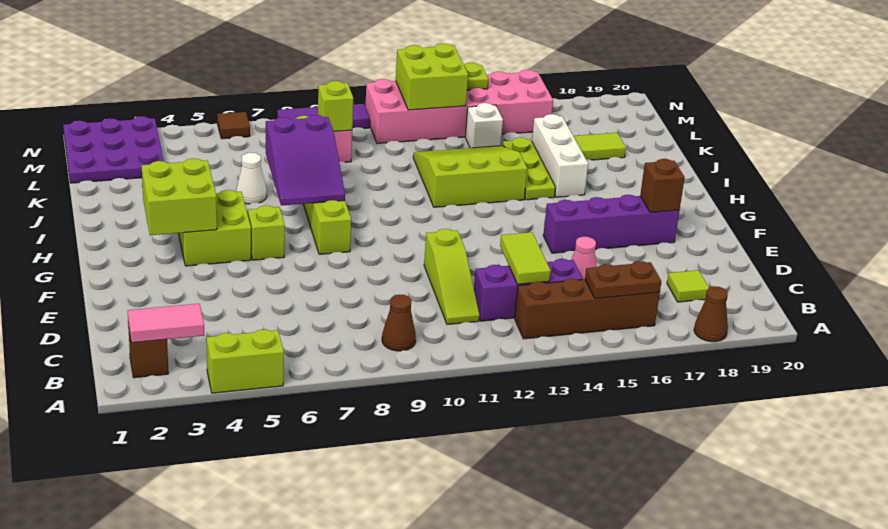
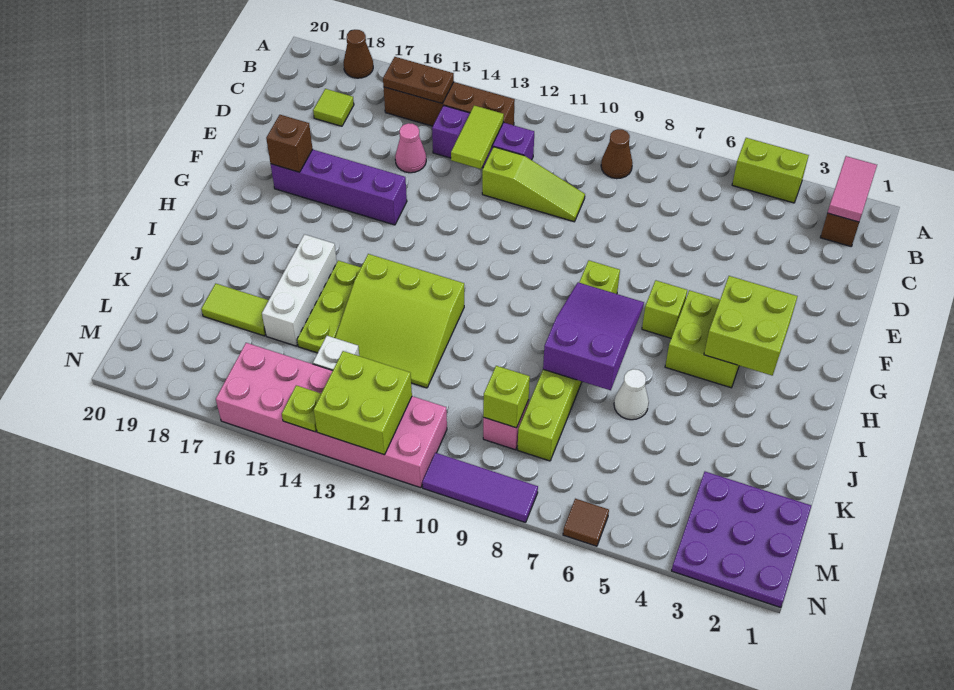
pink 1x2 tile [128,304,204,343] -> pink 1x2 tile turned to [828,156,877,222]
lime 1x3 slope [424,229,480,324] -> lime 1x3 slope turned to [482,147,585,222]

